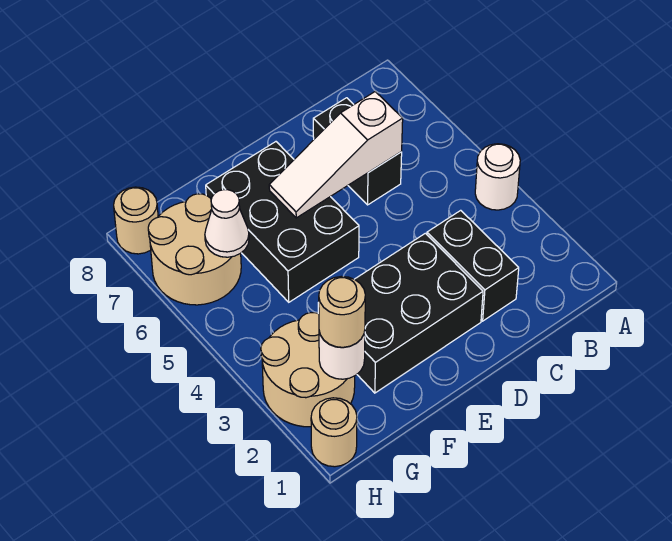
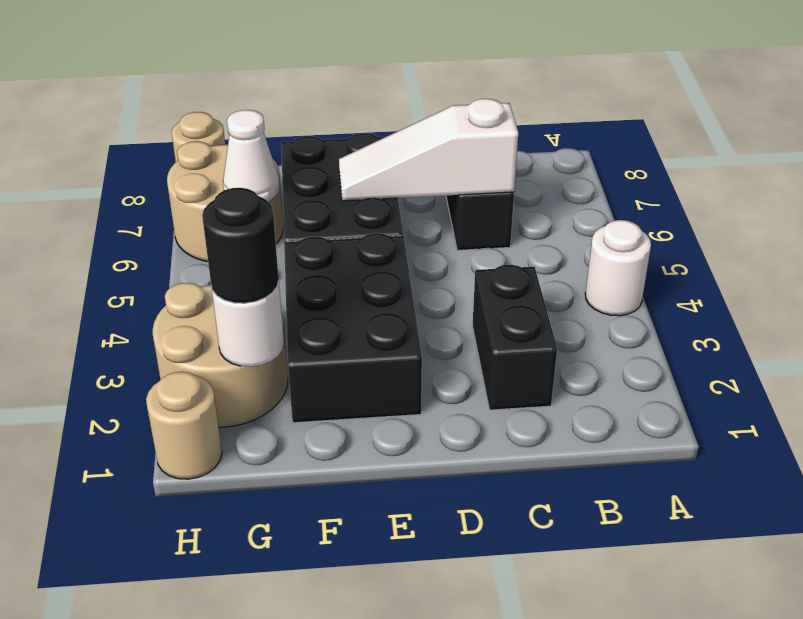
black 2x3 brick [318,233,483,393] -> black 2x3 brick turned to [284,233,422,423]
tan 1x1 round brick [319,277,365,347] -> black 1x1 round brick [202,188,279,303]

